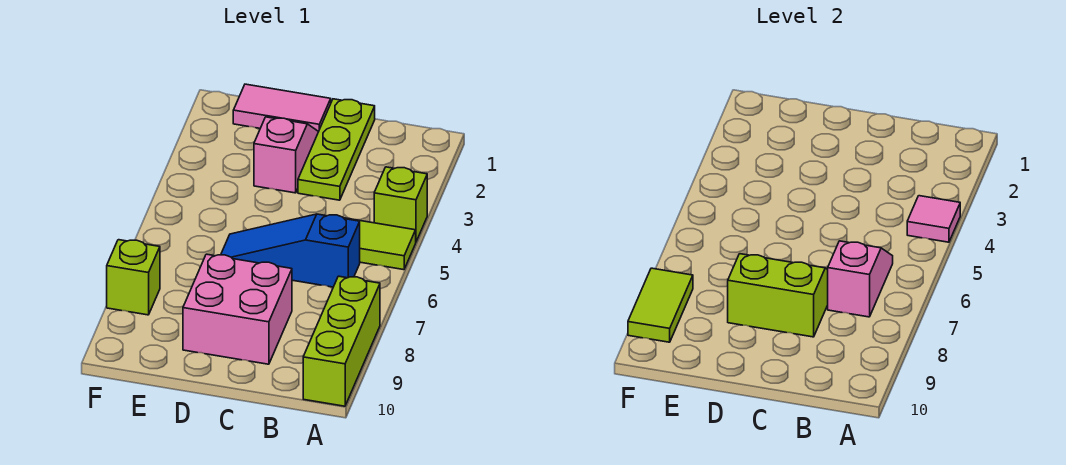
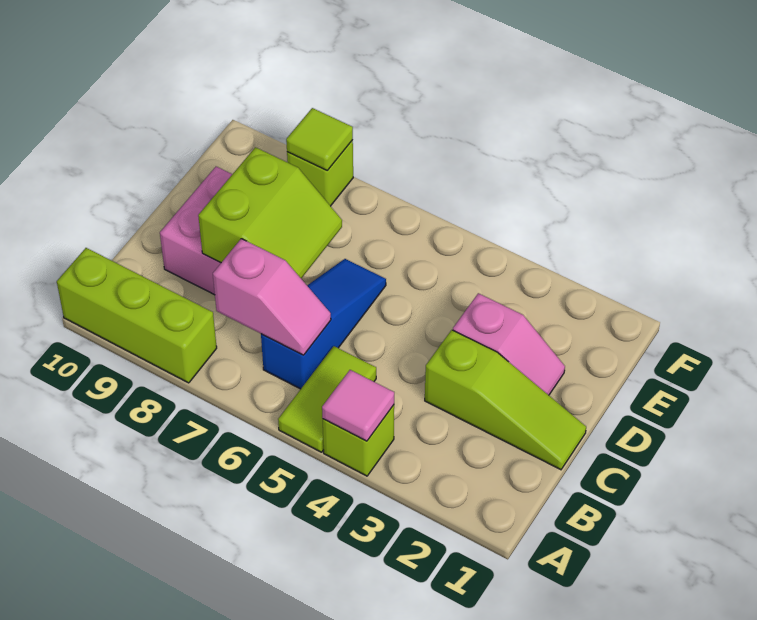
lime 1x3 plate [298,99,375,200] -> lime 1x3 slope [425,330,586,470]
pink 1x2 tile [233,84,331,132] -> none
lime 1x2 tile [628,268,693,342] -> lime 1x1 tile [286,108,353,171]

